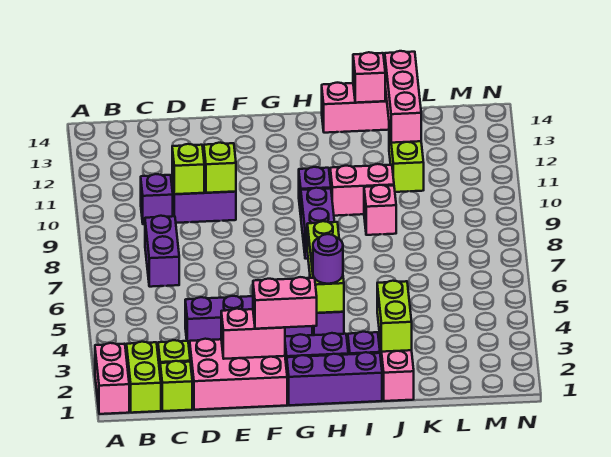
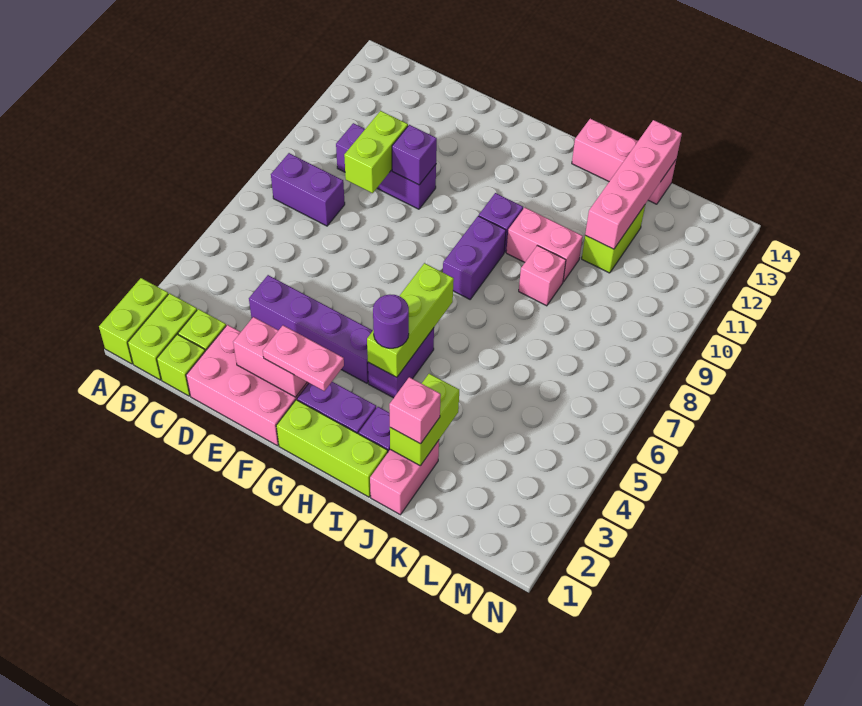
pink 1x2 brick [95,343,129,414] -> lime 1x2 brick [99,278,168,364]
purple 1x2 brick [145,216,179,287] -> purple 1x2 brick turned to [271,153,345,226]
lime 1x1 brick [172,144,204,194] -> lime 1x2 brick [344,111,408,193]
lime 1x1 brick [204,143,236,193] -> purple 1x1 brick [392,125,437,185]
pink 1x2 brick [253,277,317,329] -> pink 1x2 plate [263,325,344,391]
purple 1x3 brick [287,352,382,405] -> lime 1x3 brick [276,400,388,497]
pink 1x1 brick [353,52,385,103] -> pink 1x1 brick moved to [389,377,441,444]
pink 1x3 brick [385,51,421,143] -> pink 1x4 brick [585,120,682,249]

